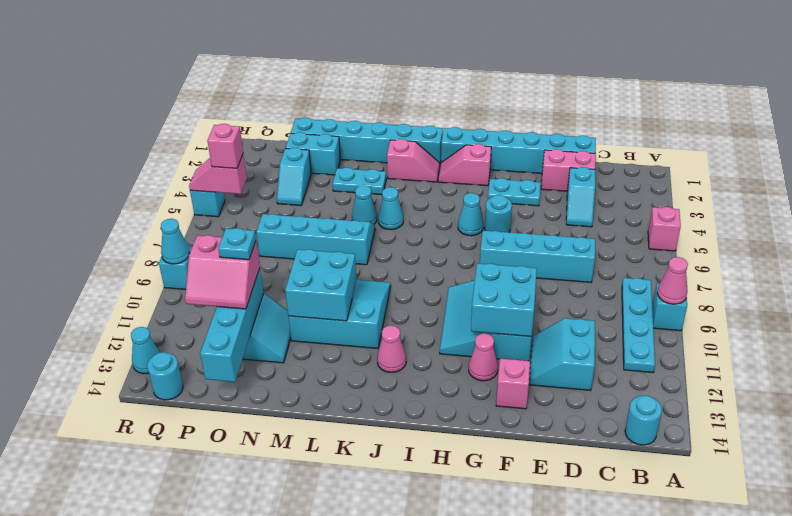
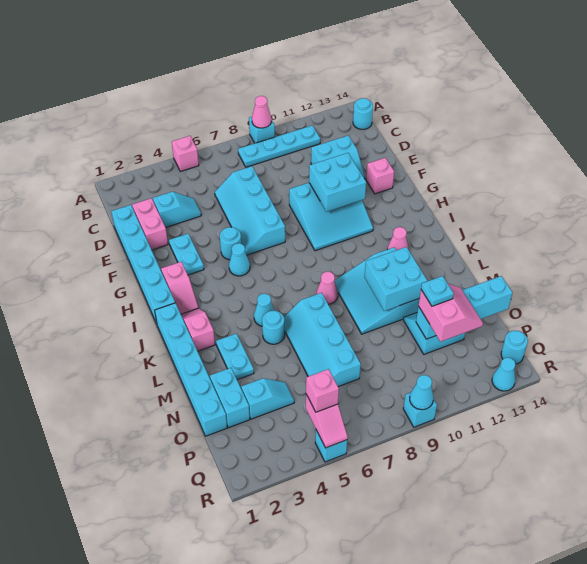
pink 1x1 cone [469,333,498,381] -> pink 1x1 cone moved to [317,272,338,304]
cyan 1x1 cone [352,185,377,224] -> cyan 1x1 round brick [262,311,285,344]

